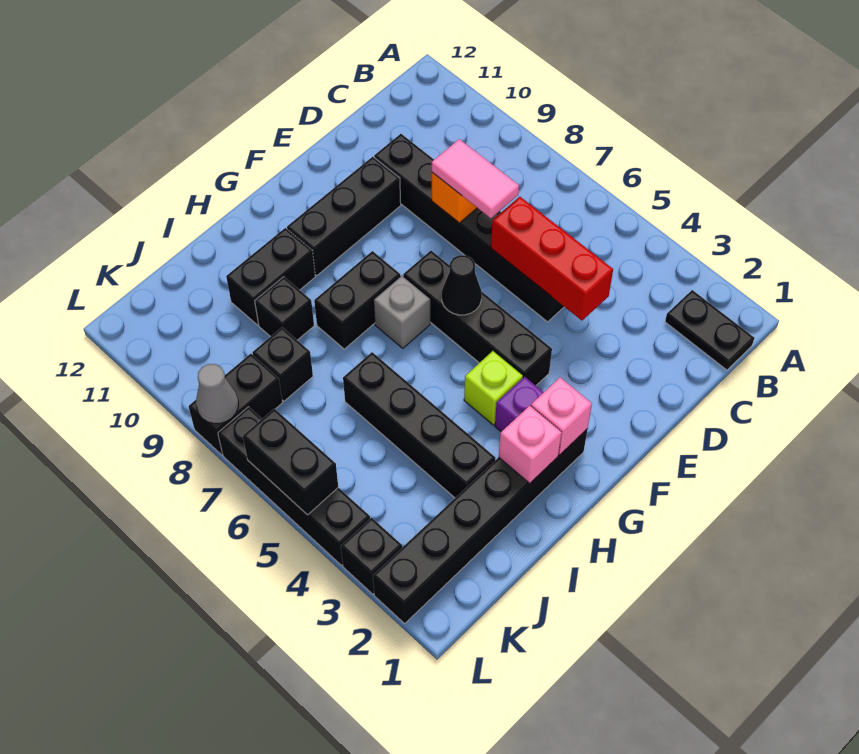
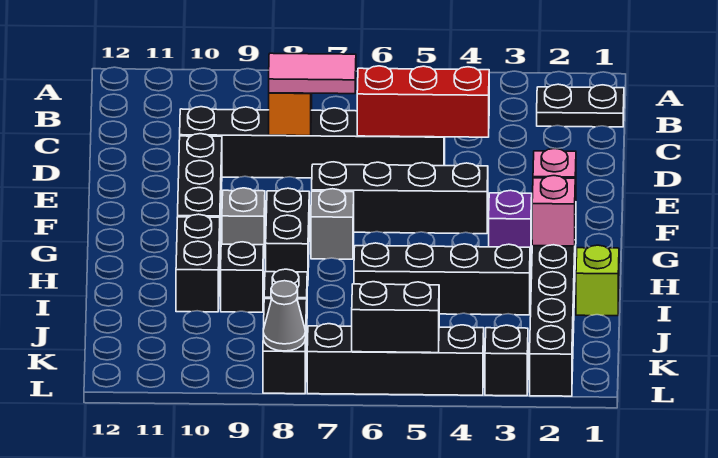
black 1x1 cone [442,255,482,315] -> none
lime 1x1 brick [464,351,523,425] -> lime 1x1 brick moved to [576,245,619,316]
none -> grey 1x1 brick [222,188,265,250]

